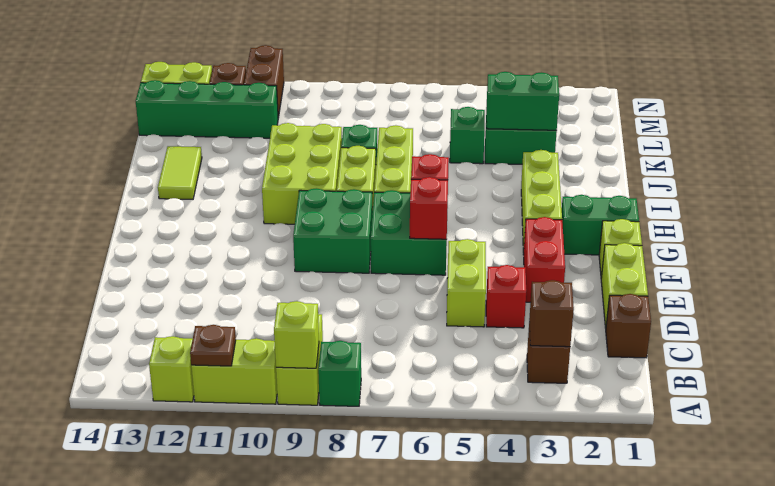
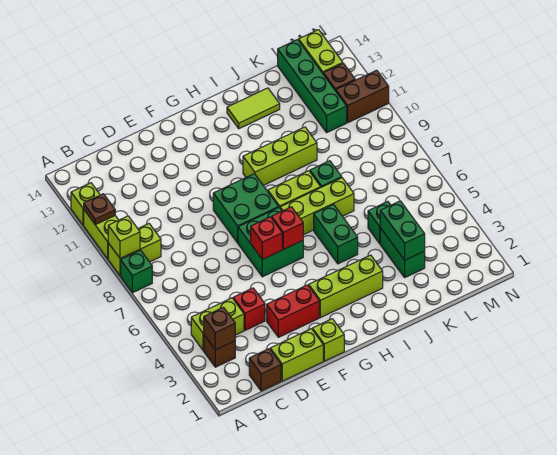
lime 1x2 brick [447,239,486,327] -> lime 1x2 brick moved to [191,298,244,350]
green 1x2 brick [562,195,639,255] -> green 1x2 brick moved to [314,205,358,264]
lime 2x3 brick [262,123,342,224] -> lime 1x3 brick [243,127,317,185]

